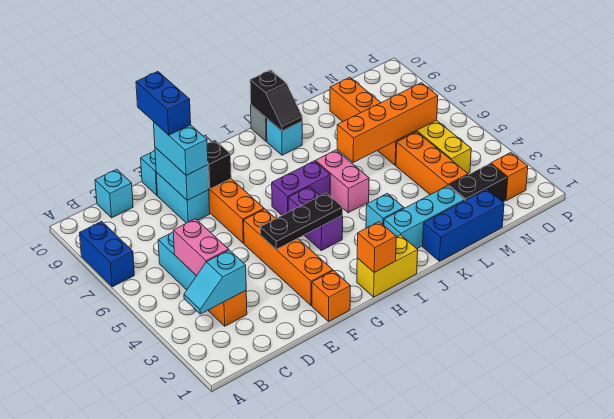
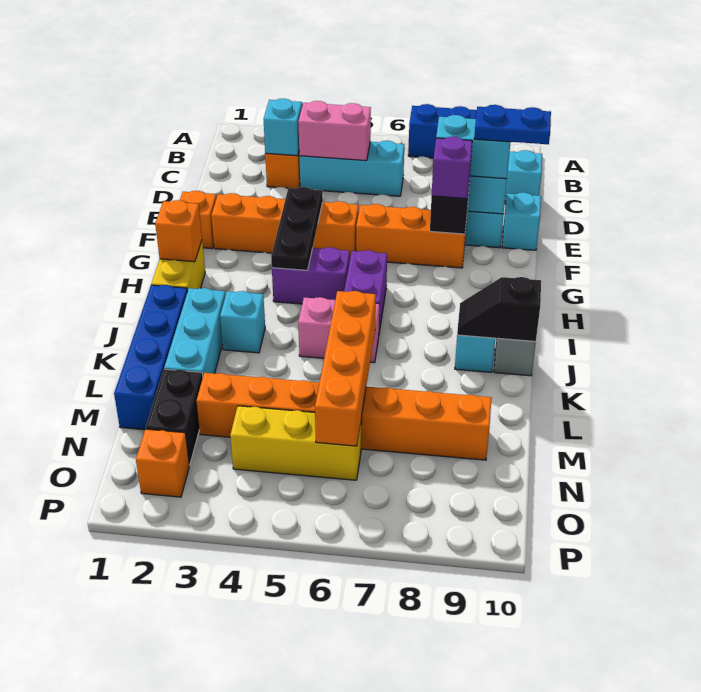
blue 1x2 brick [136,72,191,135] -> blue 1x2 plate [474,105,551,144]
none -> purple 1x1 brick [432,137,472,199]
blue 1x3 brick [423,189,504,261] -> blue 1x4 brick [114,285,187,430]

